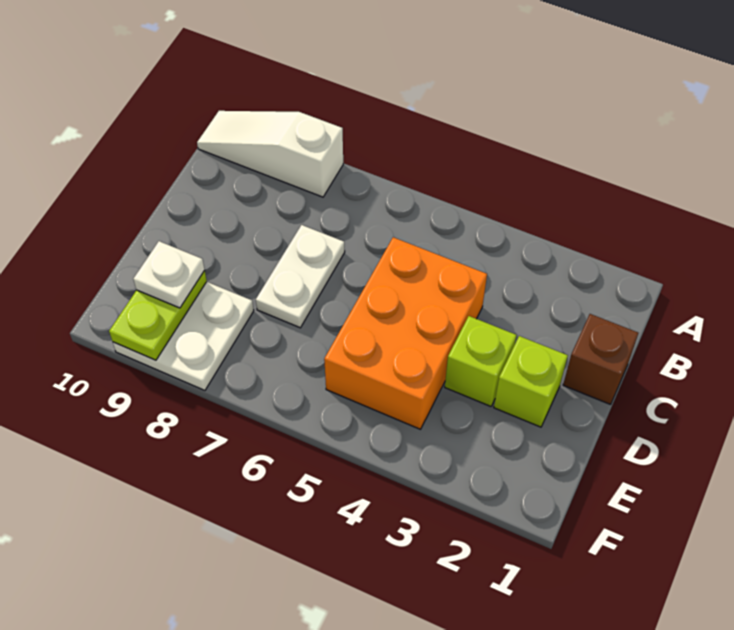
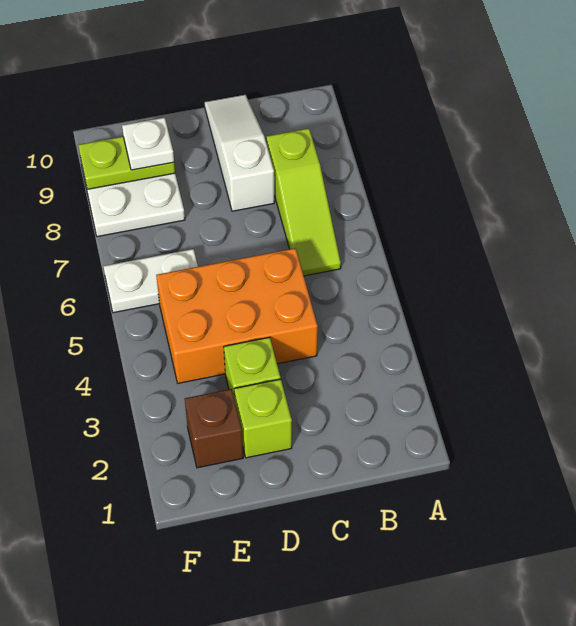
white 1x3 slope [197,111,343,197] -> white 1x3 slope moved to [205,95,274,211]
none -> lime 1x3 slope [267,128,341,276]
brown 1x1 brick [563,314,638,404] -> brown 1x1 brick moved to [185,389,243,468]
white 1x2 plate [256,225,345,328] -> white 1x2 plate moved to [103,249,198,313]

